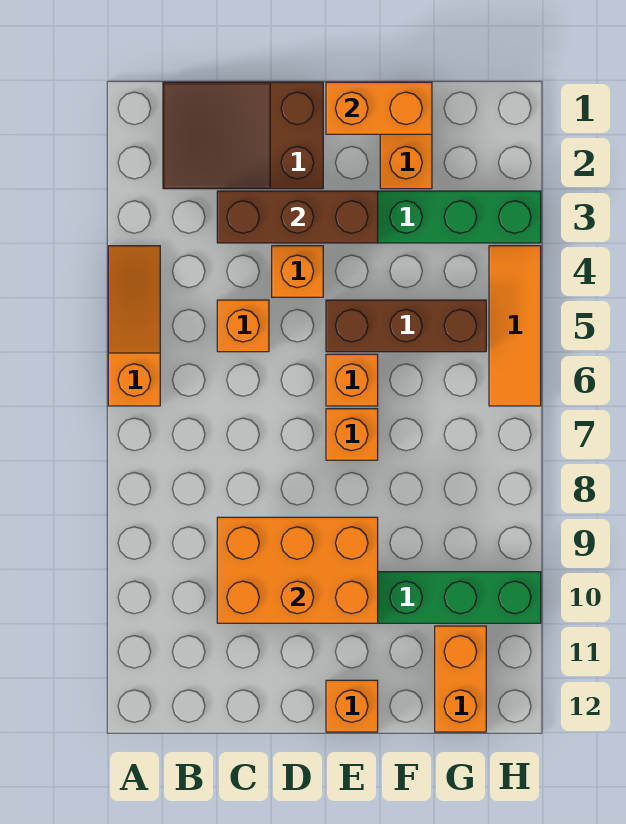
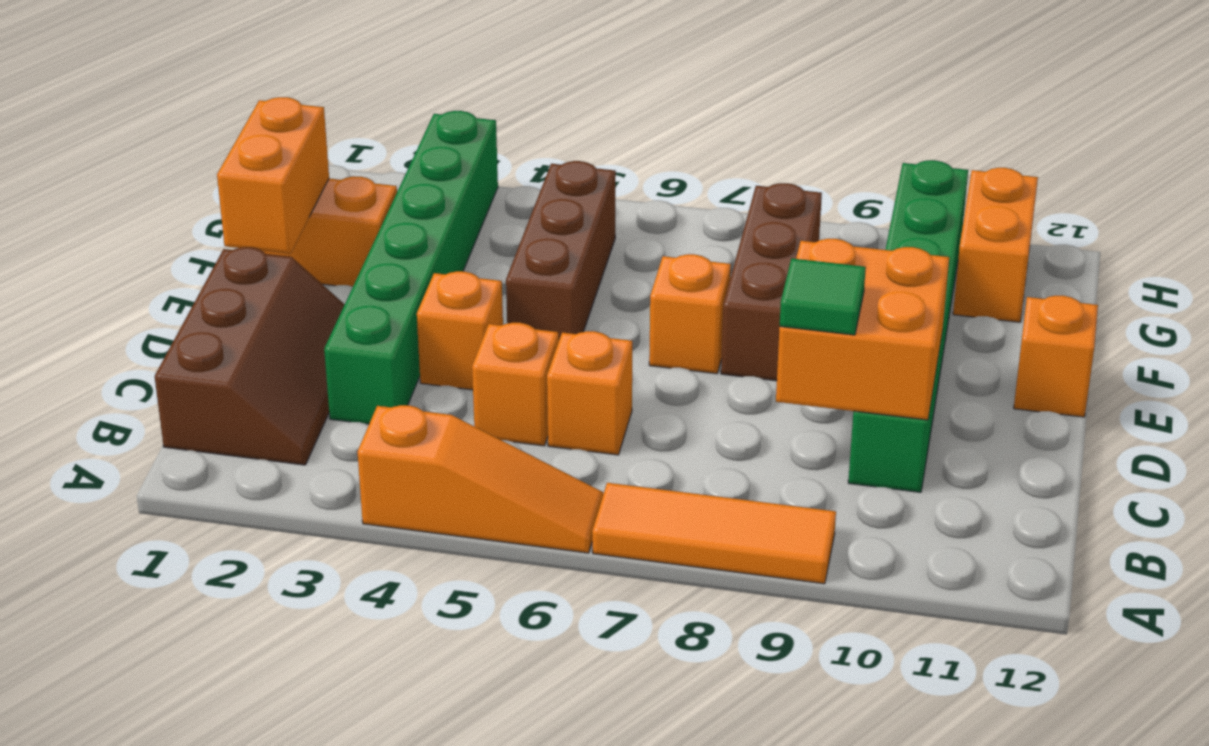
orange 1x3 slope [108,246,160,406] -> orange 1x3 slope turned to [358,405,603,553]
brown 2x3 slope [163,82,323,189] -> brown 2x3 slope turned to [155,247,345,465]
brown 1x3 brick [217,191,378,243] -> brown 1x3 brick moved to [721,183,822,381]
orange 2x3 brick [217,517,378,623] -> orange 2x2 brick [776,239,949,420]
none -> green 1x1 tile [780,259,866,335]
orange 1x1 brick [326,354,378,406] -> orange 1x1 brick moved to [547,331,632,455]
orange 1x2 brick [435,626,486,732] -> orange 1x2 brick turned to [953,168,1038,322]
orange 1x3 tile [489,246,541,406] -> orange 1x3 tile moved to [592,483,836,584]

